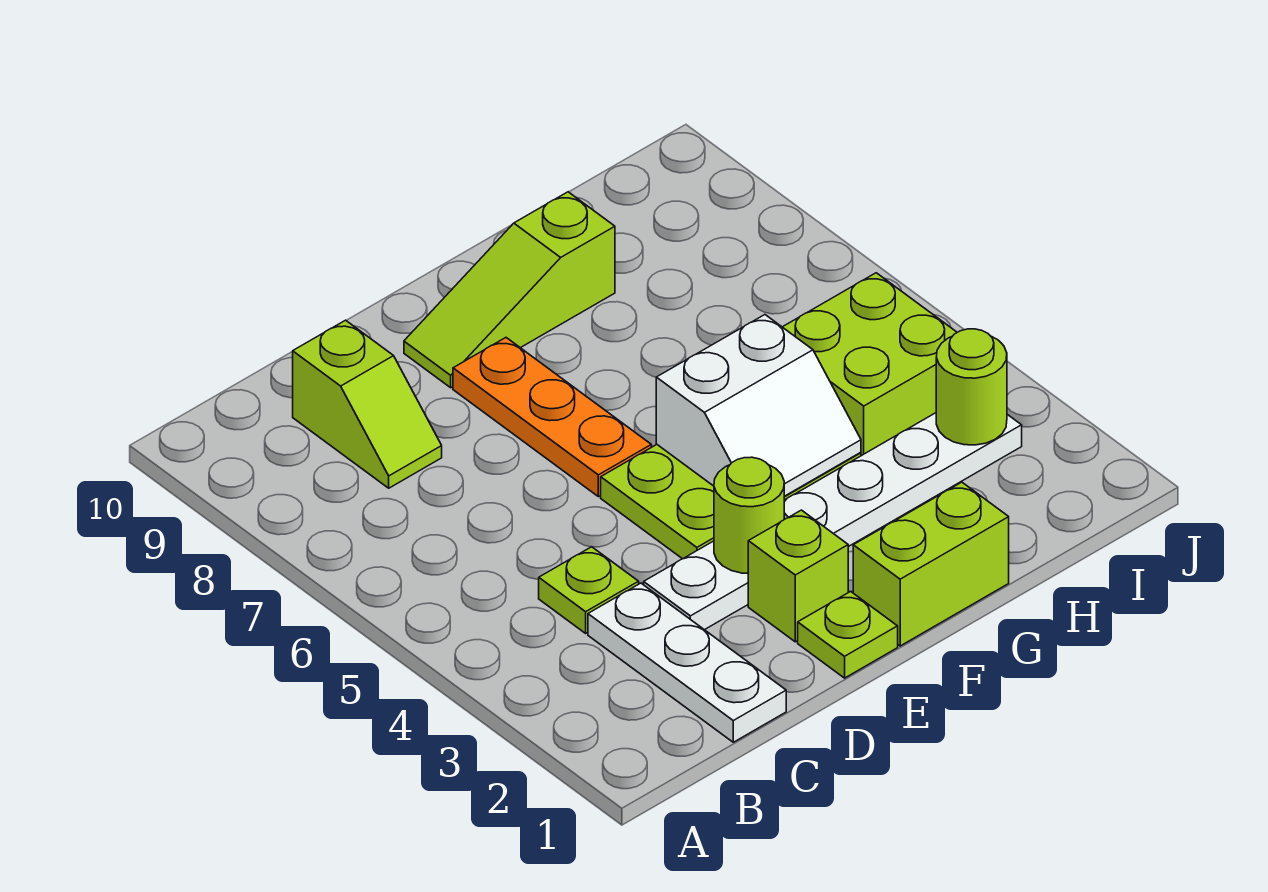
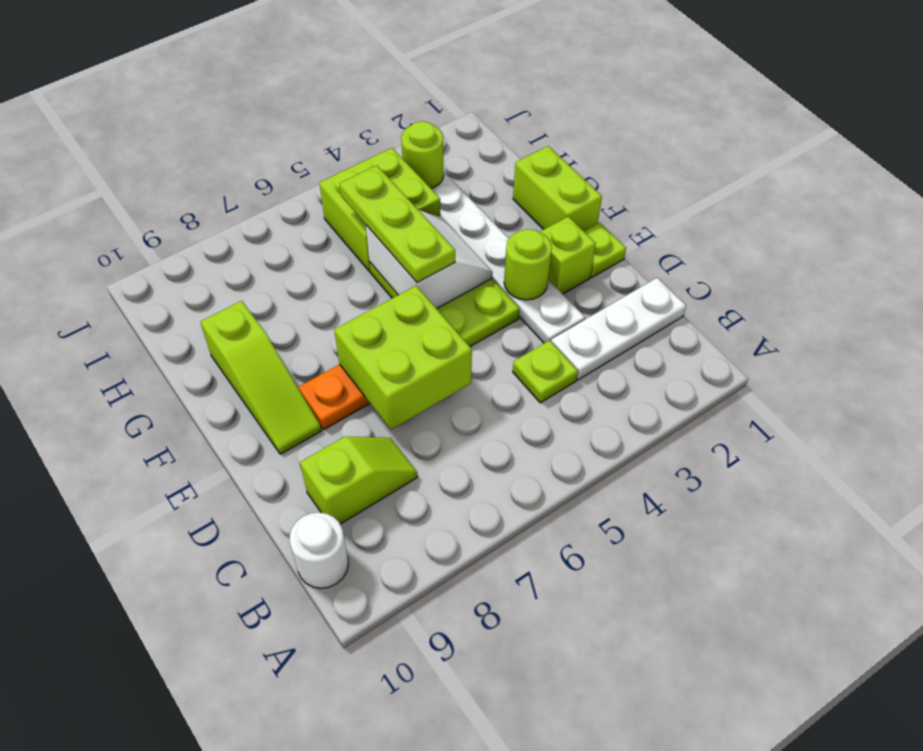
none -> white 1x1 round brick [290,512,348,588]
none -> lime 2x2 brick [334,286,472,430]
none -> lime 1x3 plate [340,166,455,283]

